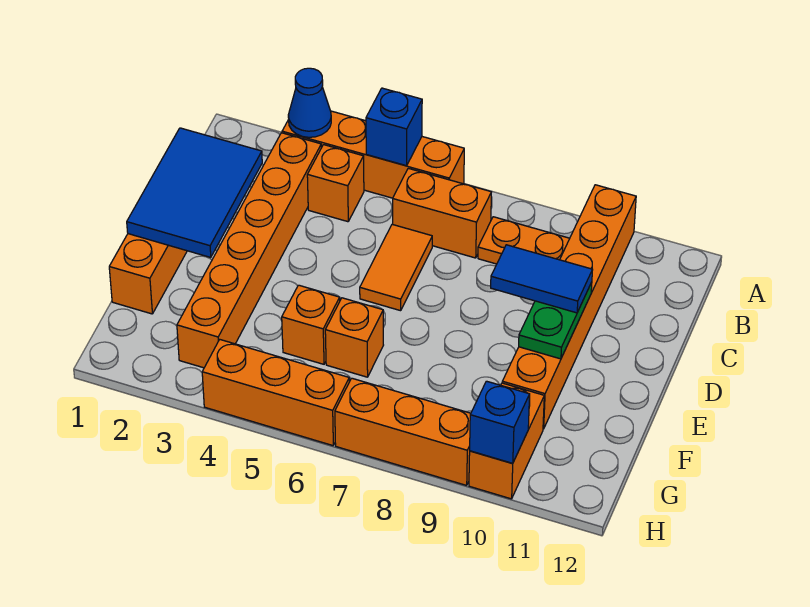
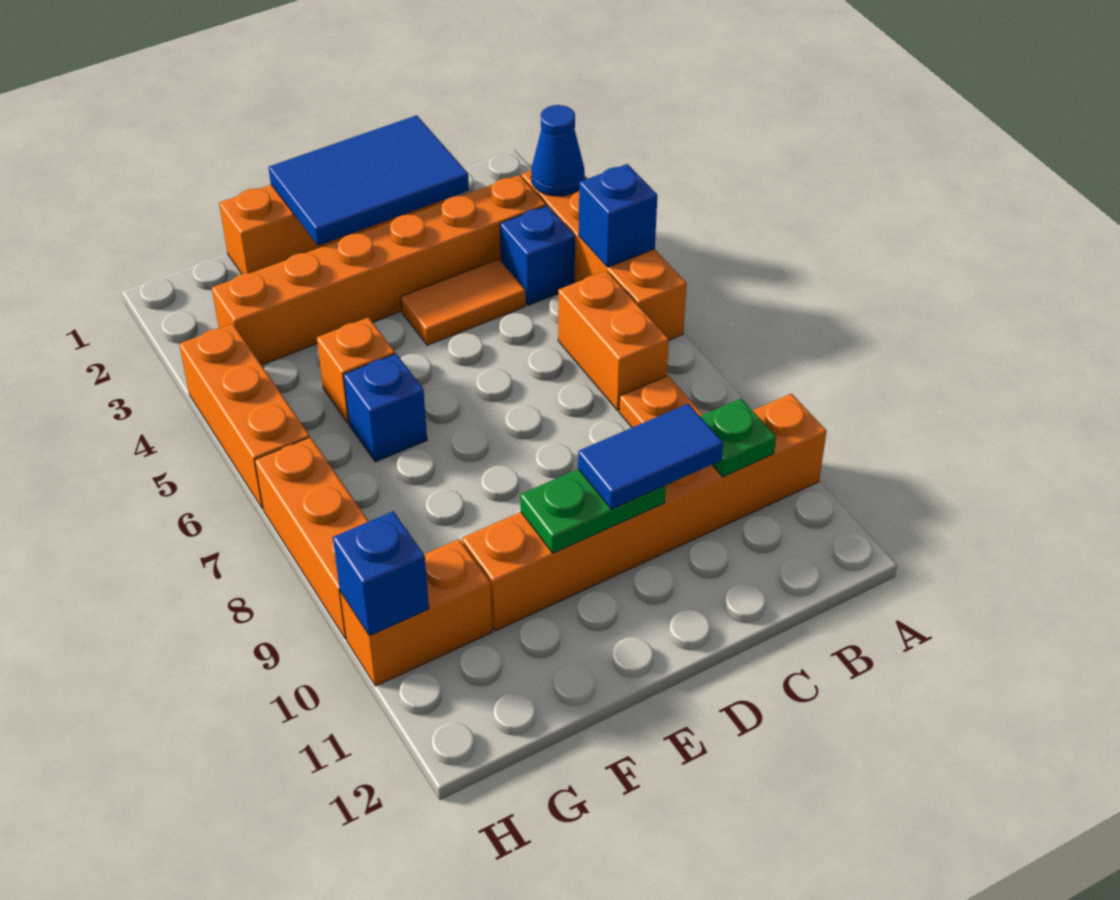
orange 1x1 brick [307,145,364,222] -> blue 1x1 brick [500,206,575,305]
none -> green 1x1 plate [700,399,776,477]
orange 1x2 tile [360,224,432,311] -> orange 1x2 tile moved to [401,259,526,345]
blue 1x2 tile [491,245,592,313] -> blue 1x2 tile turned to [578,404,723,509]
orange 1x1 brick [325,298,383,377] -> blue 1x1 brick [344,354,427,462]

